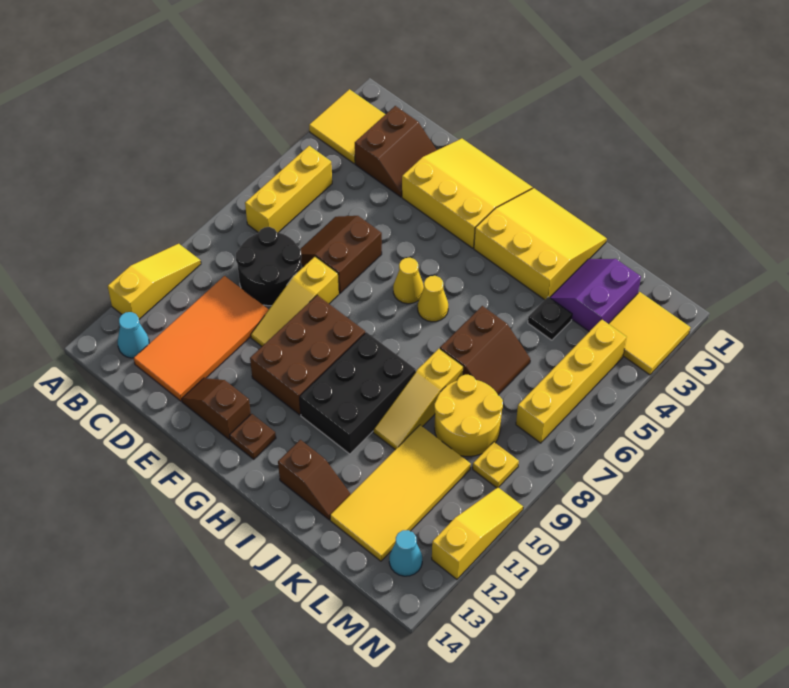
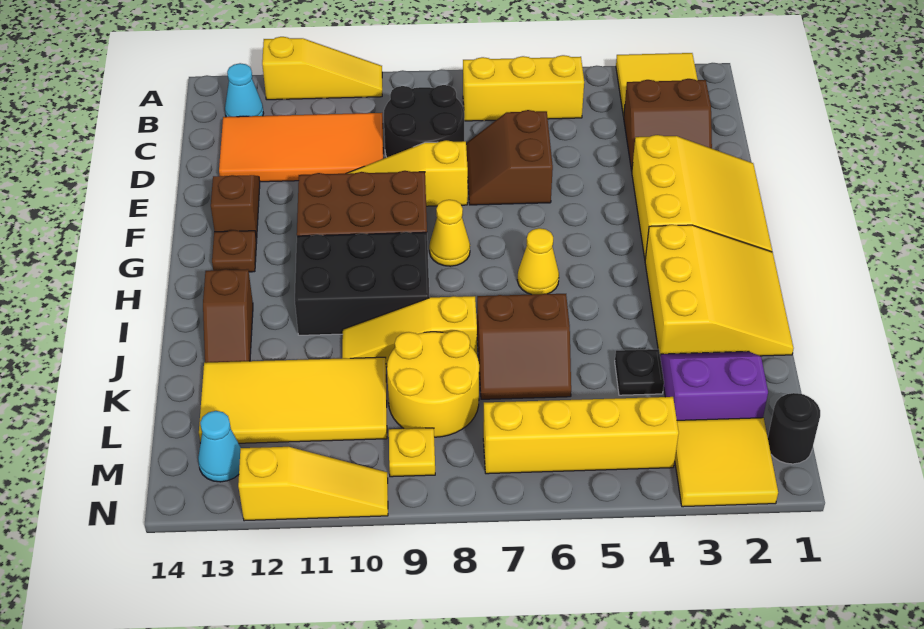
brown 2x2 slope [301,216,382,293] -> brown 2x2 slope turned to [466,110,553,205]
yellow 1x1 cone [393,258,424,304] -> yellow 1x1 cone moved to [429,200,470,266]
none -> black 1x1 round brick [768,393,820,464]

